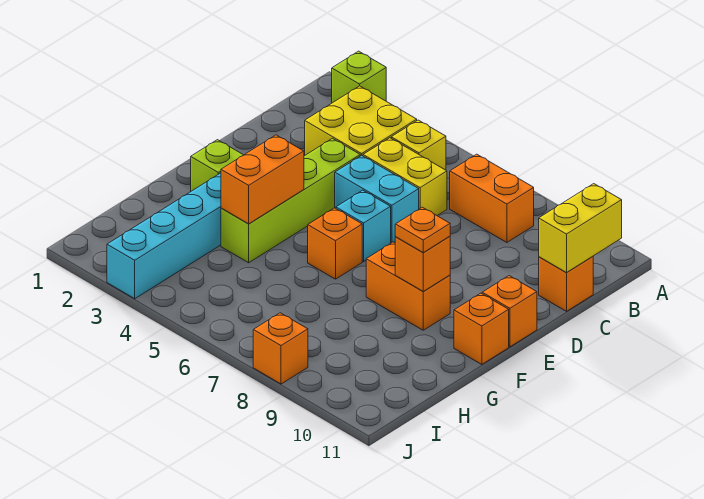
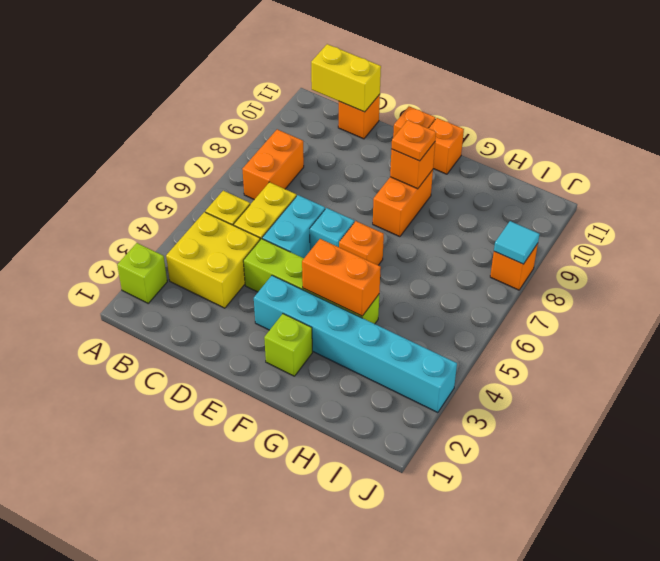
none -> cyan 1x1 tile [494,221,540,264]

